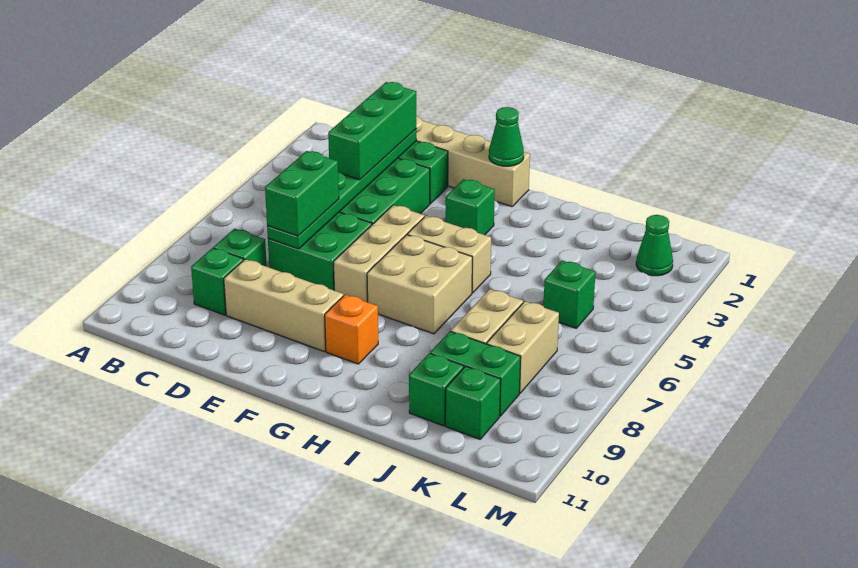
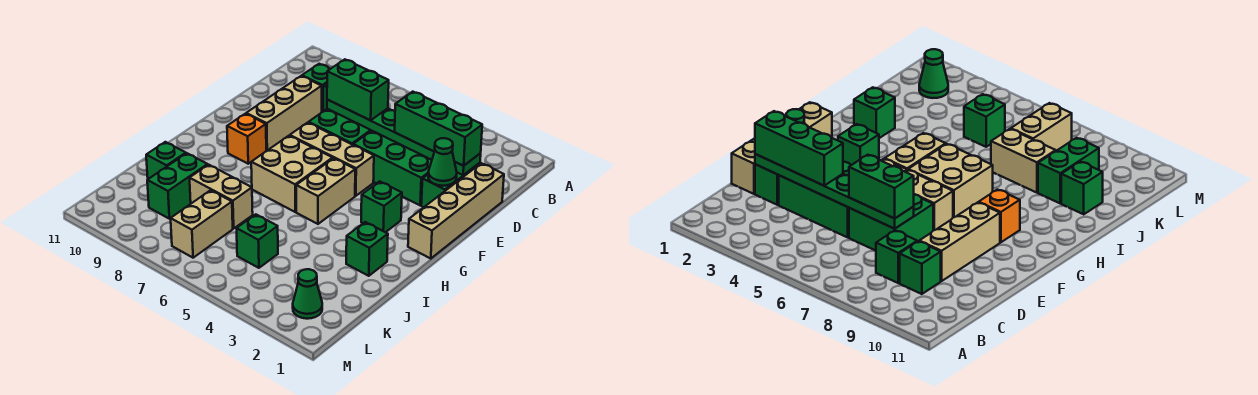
green 1x1 cone [489,107,524,166] -> green 1x1 cone moved to [428,138,457,186]
tan 1x2 brick [487,301,559,393] -> tan 1x2 brick turned to [171,190,233,258]
green 1x1 brick [445,366,501,439] -> green 1x1 brick moved to [346,222,388,276]

